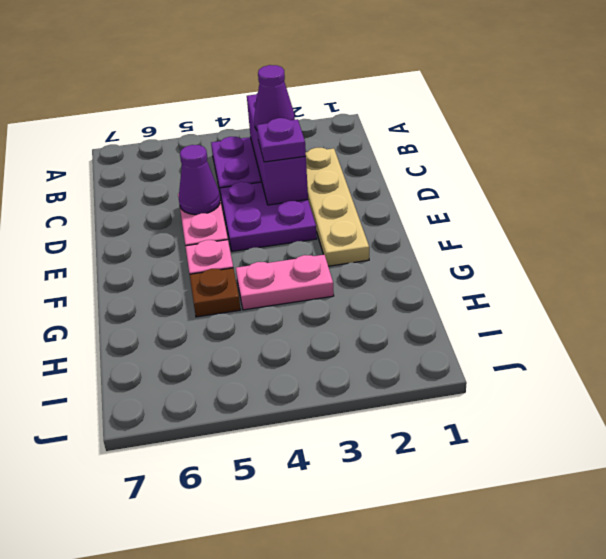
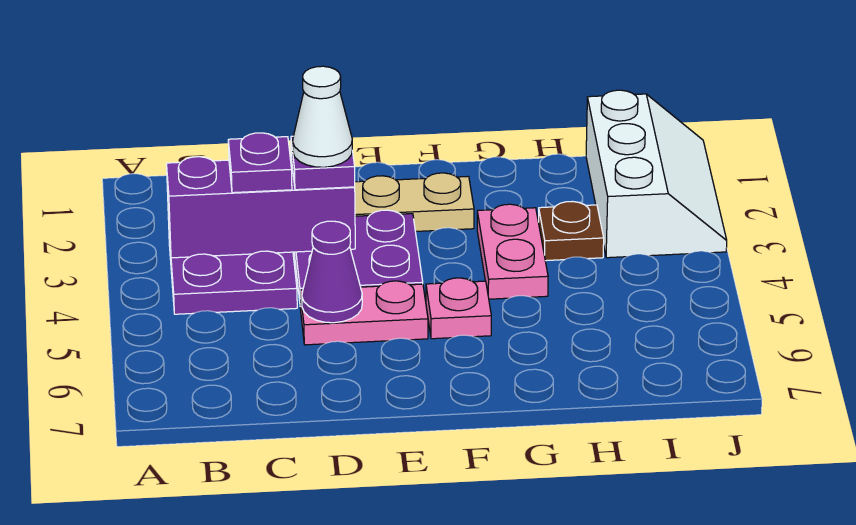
purple 1x1 cone [254,65,295,130] -> purple 1x1 plate [228,133,292,193]
none -> white 1x1 cone [293,66,352,167]
brown 1x1 plate [190,268,241,317] -> brown 1x1 plate moved to [538,201,604,261]
none -> white 2x3 slope [586,90,727,258]

